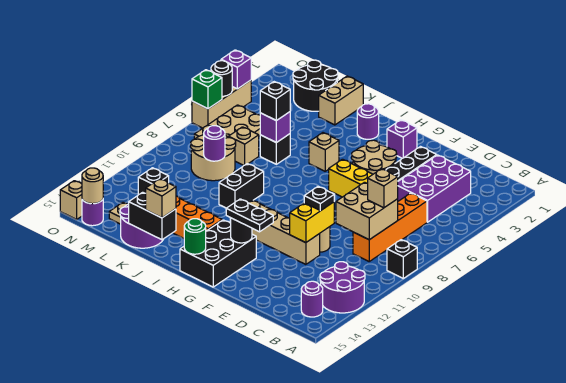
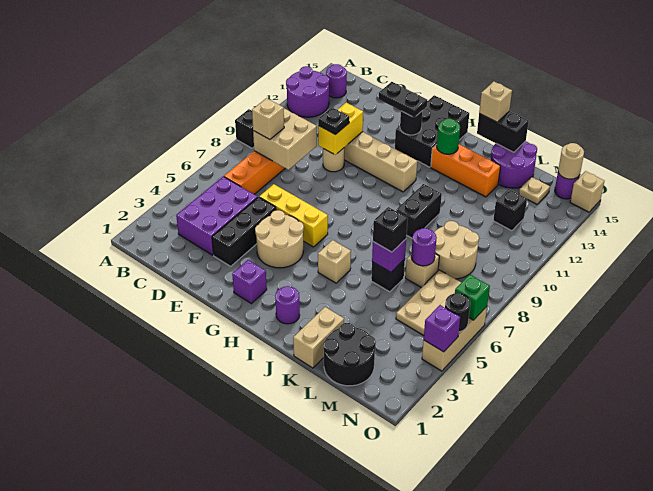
green 1x1 round brick [184,219,206,254] -> green 1x1 round brick moved to [437,119,460,154]
purple 1x1 round brick [204,126,225,161] -> purple 1x1 round brick moved to [411,228,437,266]

